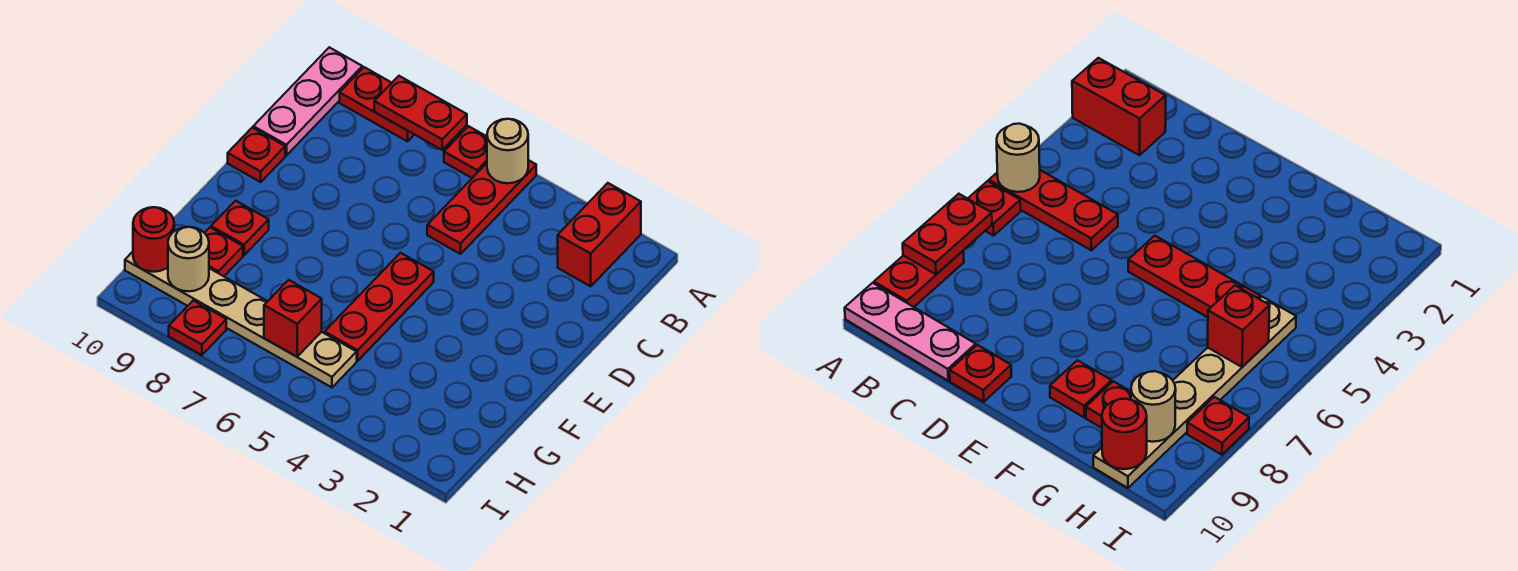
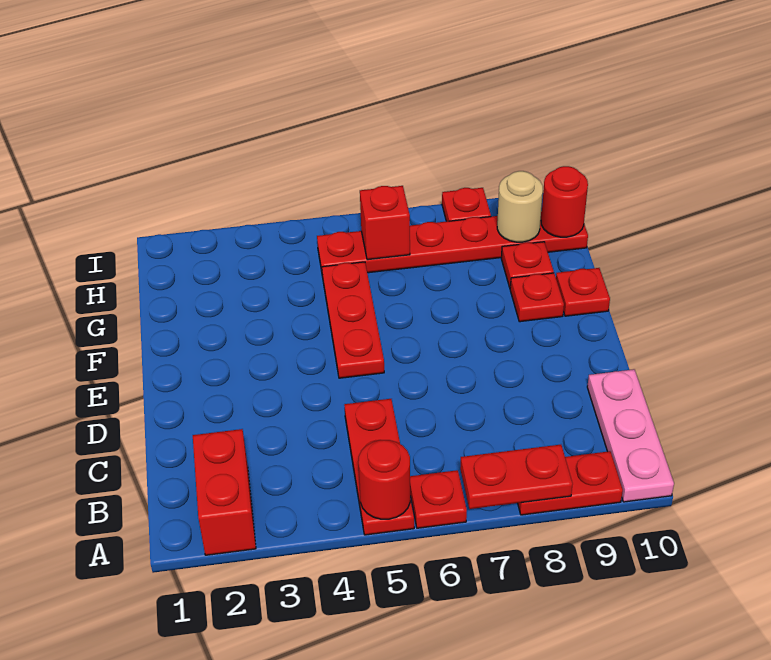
tan 1x1 round brick [487,119,528,183] -> red 1x1 round brick [358,440,410,519]
red 1x1 plate [228,128,285,182] -> red 1x1 plate moved to [556,268,610,316]
tan 1x6 plate [125,252,357,387] -> red 1x6 plate [317,211,588,276]

